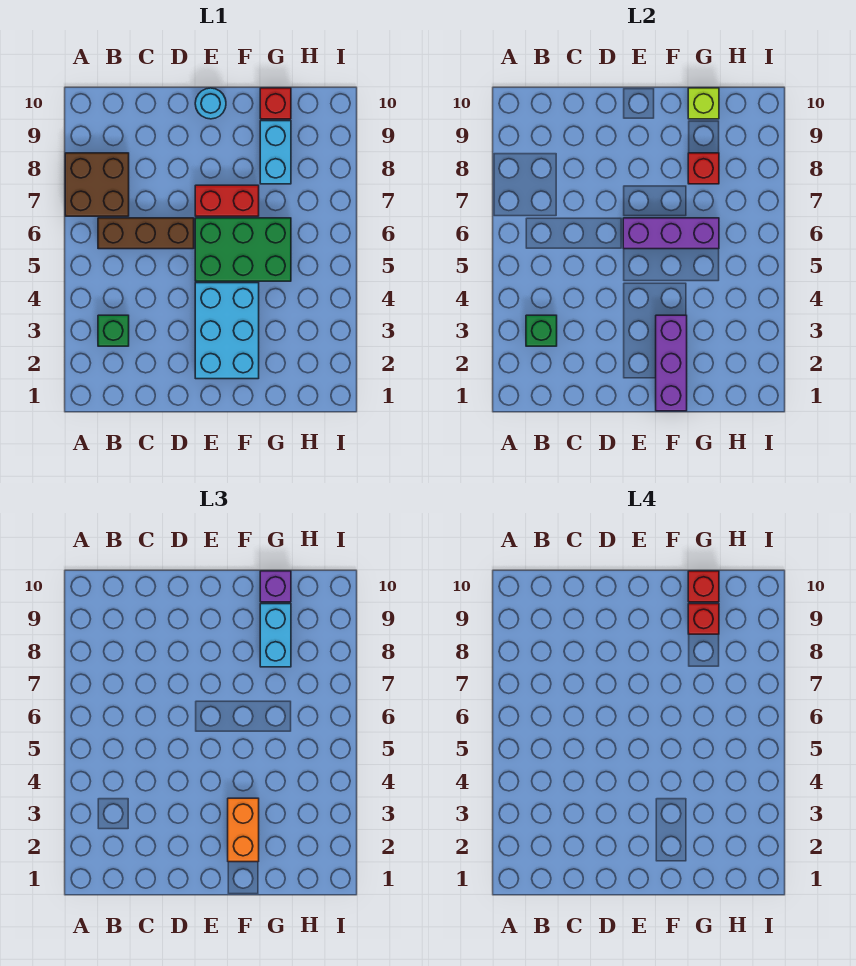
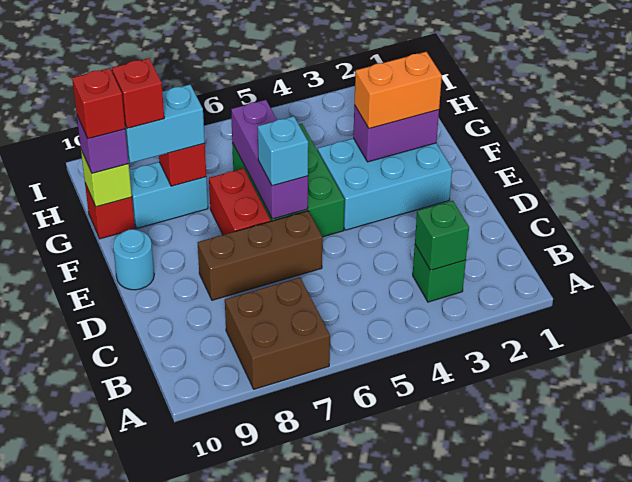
brown 1x3 brick [98,218,194,249] -> brown 1x3 brick turned to [198,211,322,300]
none -> cyan 1x1 brick [258,116,308,186]
purple 1x3 brick [656,315,687,411] -> purple 1x2 brick [353,105,439,162]

